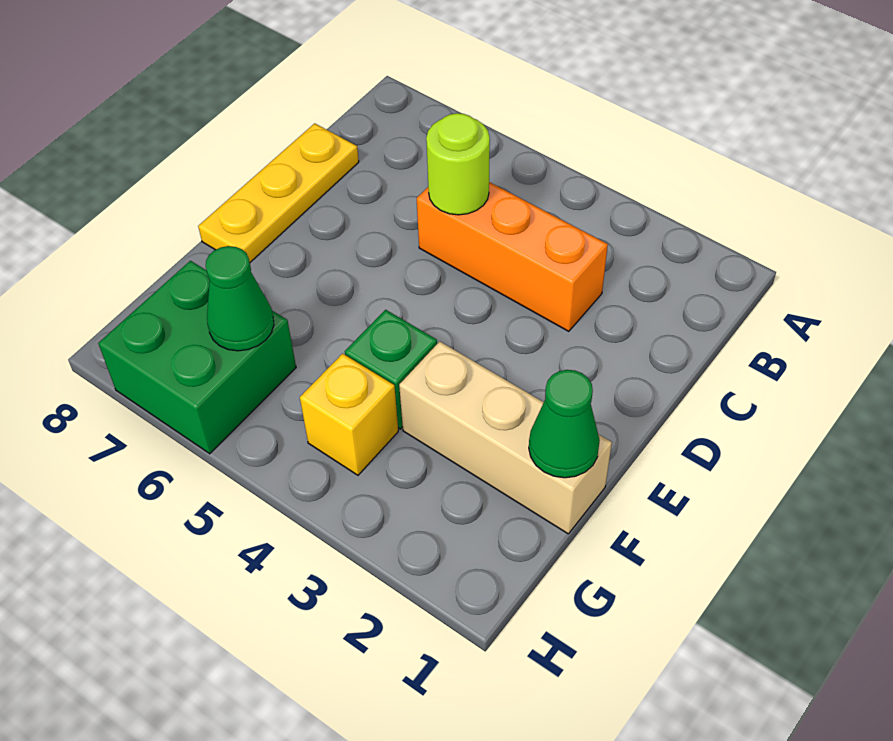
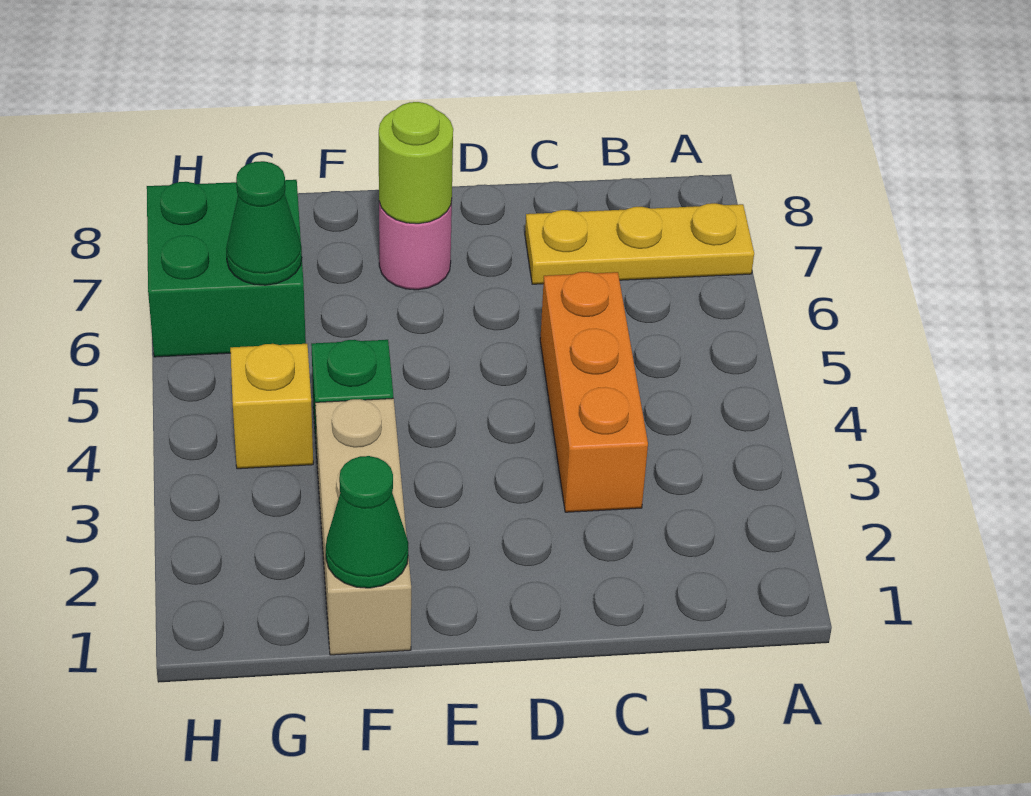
lime 1x1 round brick [426,113,490,215] -> lime 1x1 round brick moved to [379,102,453,224]
yellow 1x3 plate [198,123,359,262] -> yellow 1x3 plate moved to [525,203,754,284]
none -> pink 1x1 round brick [379,201,452,290]

